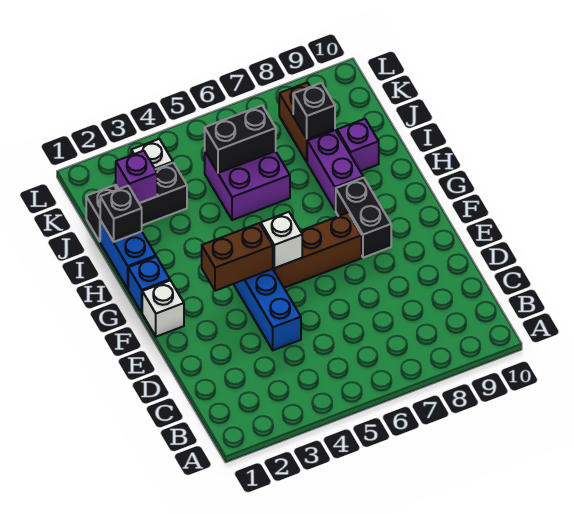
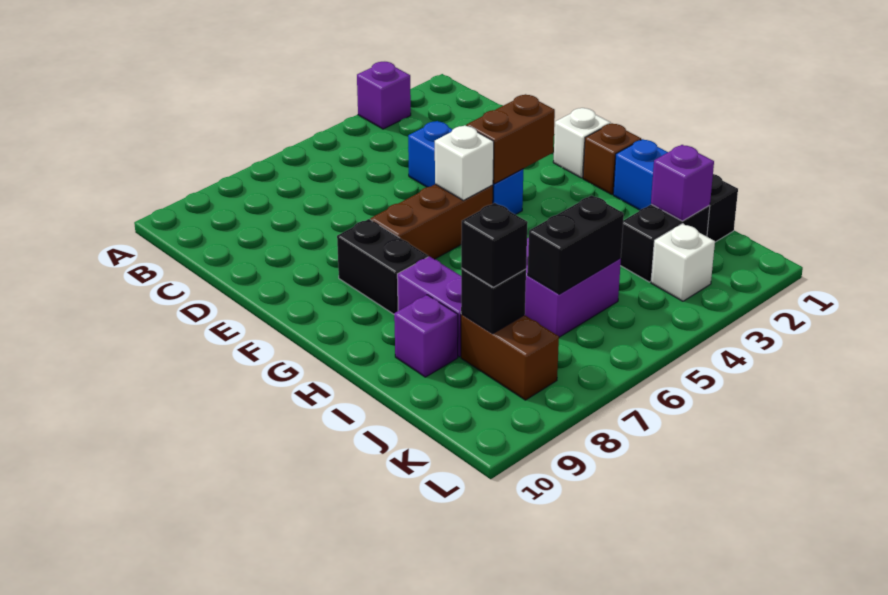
none -> purple 1x1 brick [357,62,411,129]
blue 1x1 brick [128,257,170,312] -> brown 1x1 brick [583,123,641,195]
black 1x1 brick [100,186,142,242] -> black 1x1 brick moved to [461,203,528,287]

